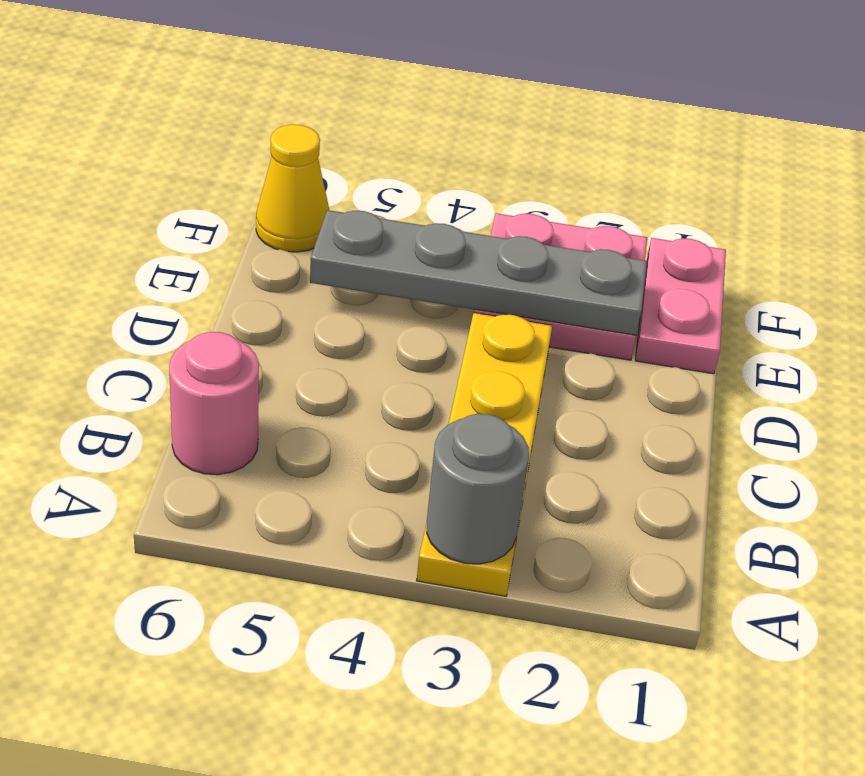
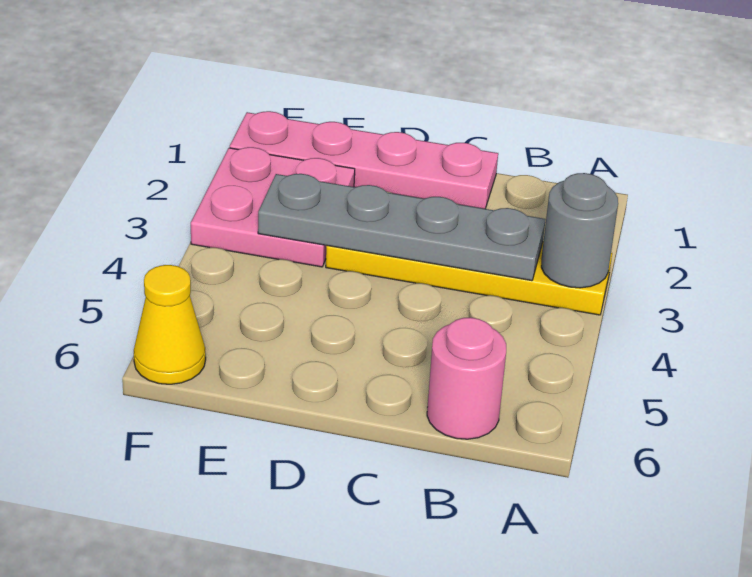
pink 1x2 plate [635,238,726,374] -> pink 1x4 plate [230,111,498,209]
grey 1x4 plate [310,210,647,335] -> grey 1x4 plate turned to [258,174,546,281]

